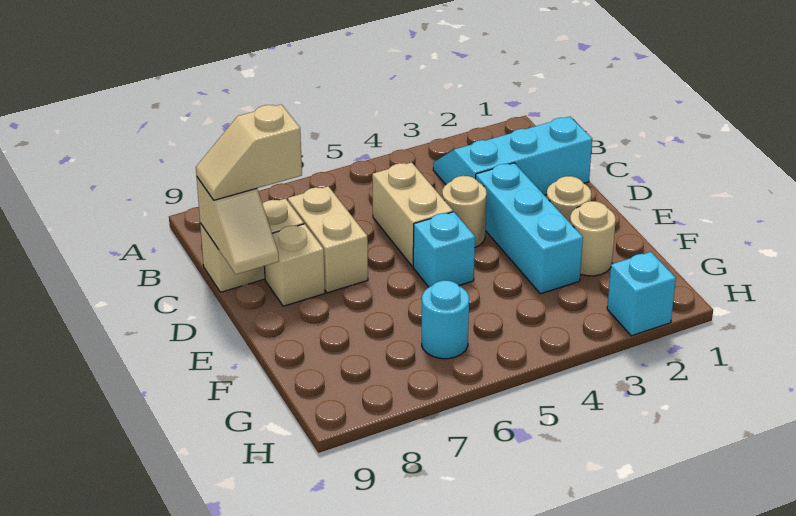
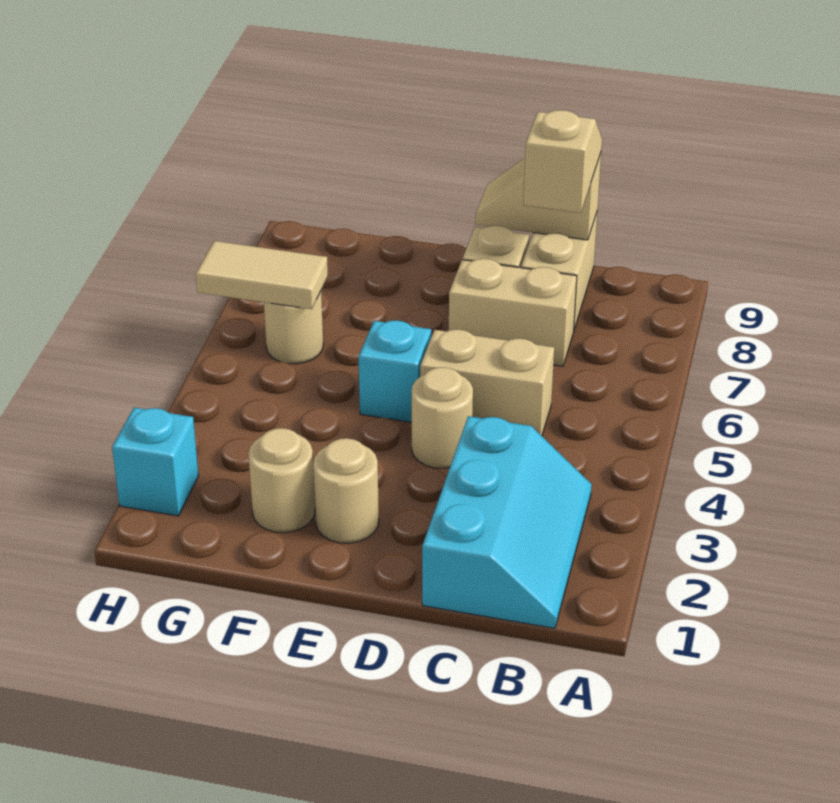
cyan 1x3 brick [476,163,583,294] -> none
cyan 1x1 round brick [422,280,469,359] -> tan 1x1 round brick [264,291,323,364]
none -> tan 1x2 tile [196,241,328,309]

